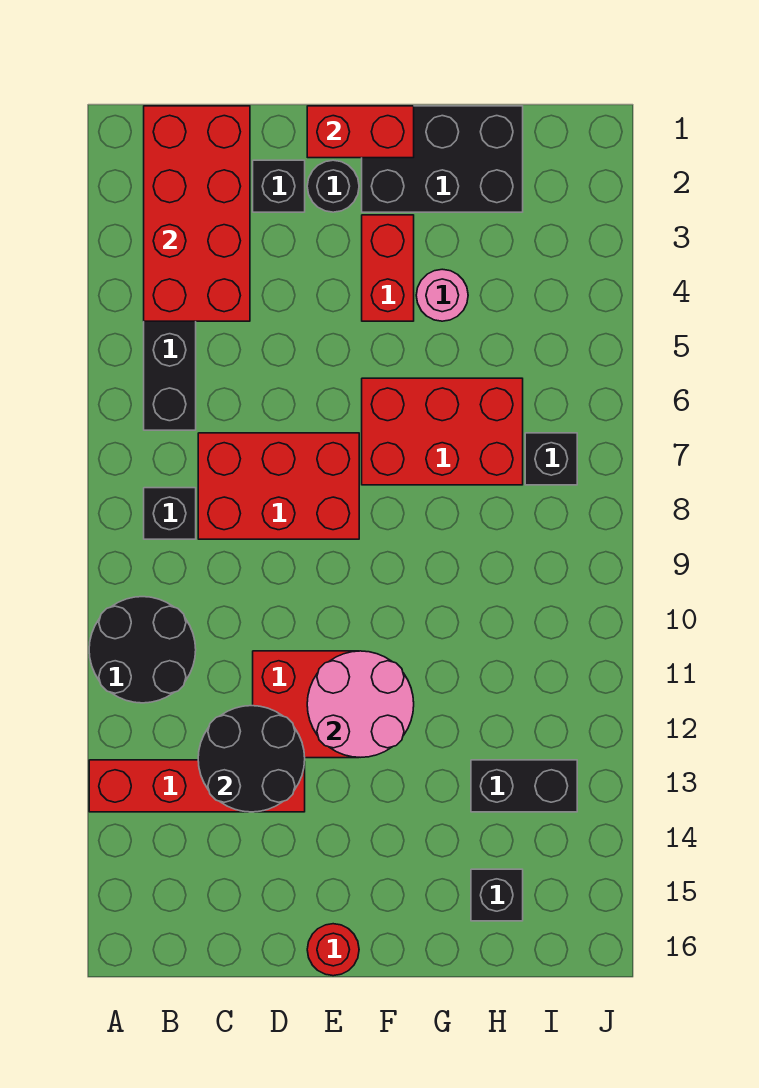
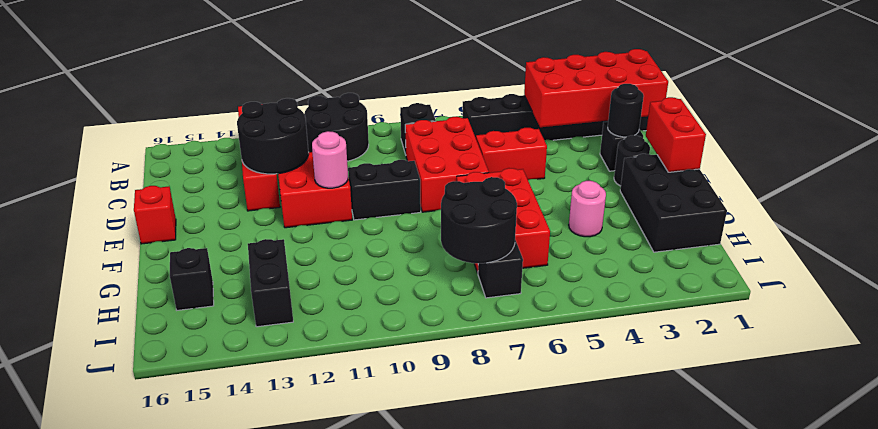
none -> black 1x1 round brick [608,84,644,137]
none -> black 1x2 brick [348,160,421,220]
pink 2x2 round brick [307,651,414,757] -> pink 1x1 round brick [312,131,348,188]
red 1x1 round brick [307,924,359,976] -> red 1x1 brick [134,186,176,244]
red 1x2 brick [362,215,414,321] -> red 1x2 brick moved to [476,128,547,180]
none -> black 2x2 round brick [441,177,517,263]

